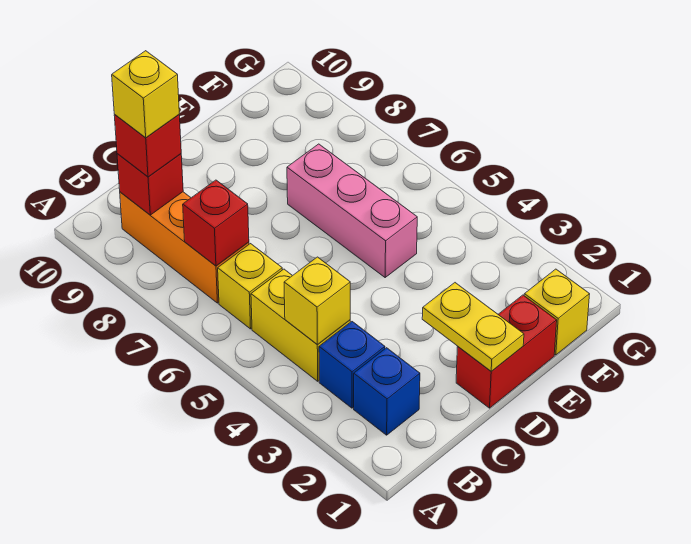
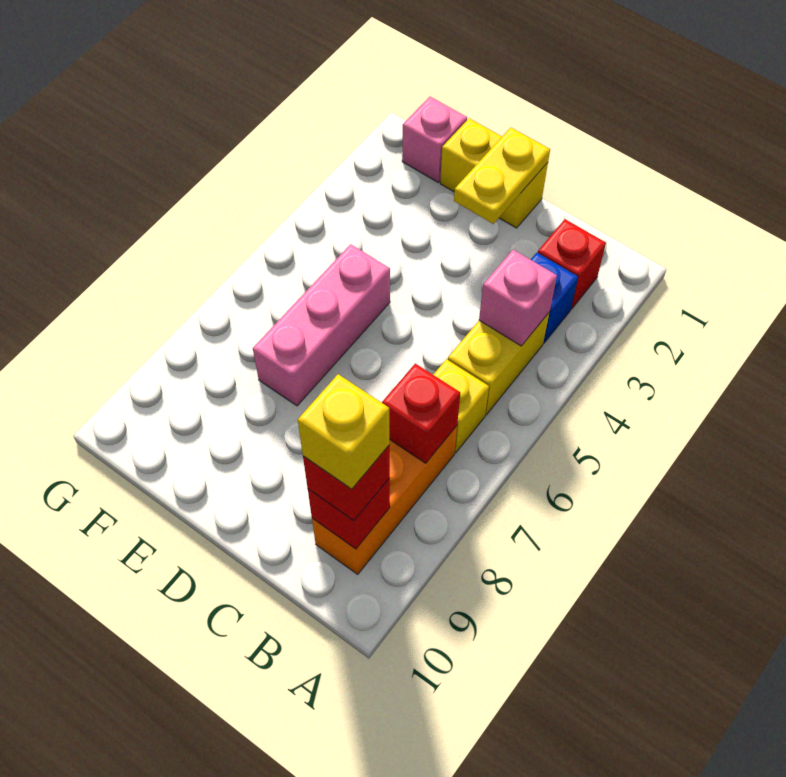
blue 1x1 brick [354,348,420,435] -> red 1x1 brick [538,219,606,309]
yellow 1x1 brick [284,257,350,345] -> pink 1x1 brick [479,250,557,346]
red 1x2 brick [456,295,557,408] -> yellow 1x2 brick [440,118,548,228]
yellow 1x1 brick [524,269,590,355] -> pink 1x1 brick [402,97,467,182]

